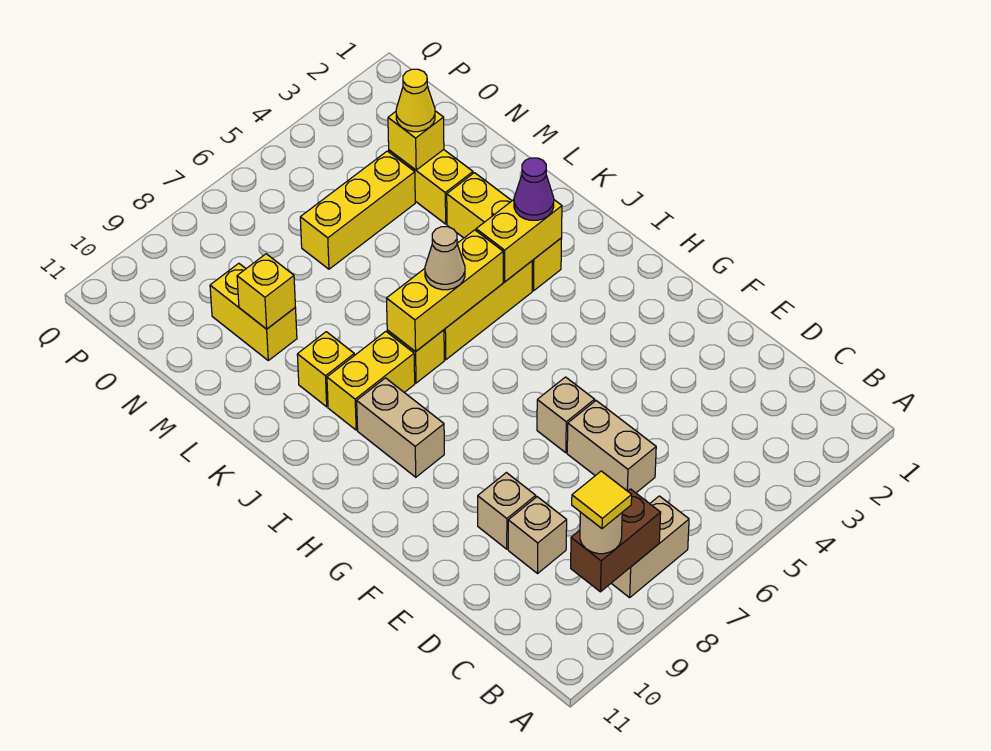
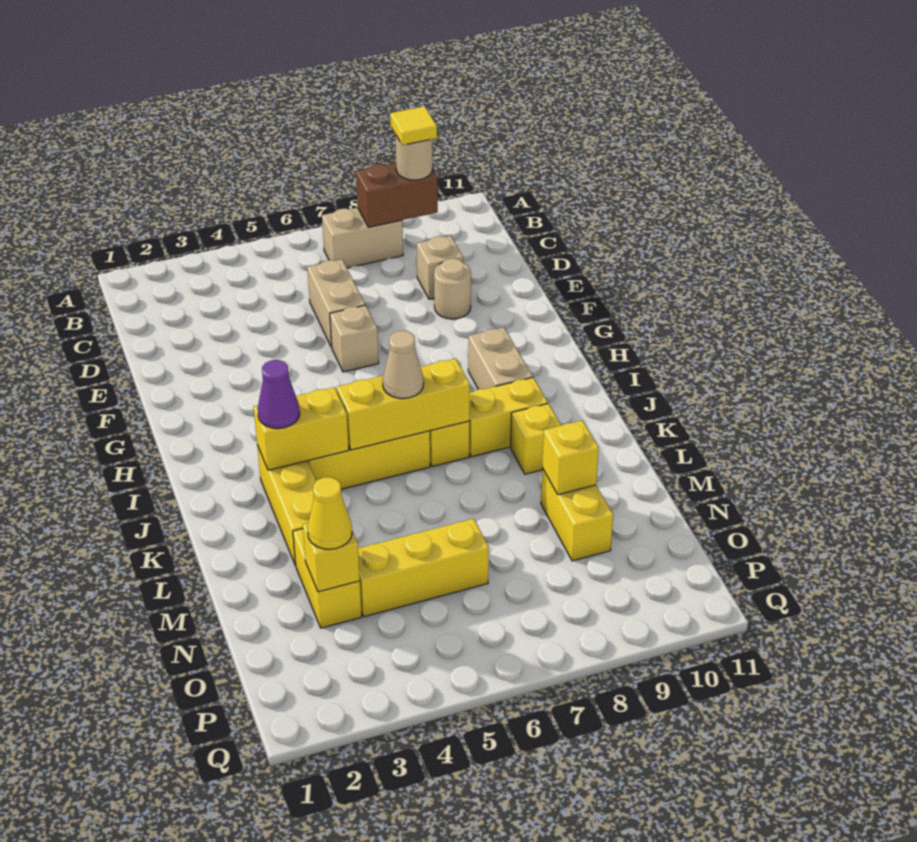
tan 1x1 brick [478,473,536,549] -> tan 1x1 round brick [434,258,471,319]

